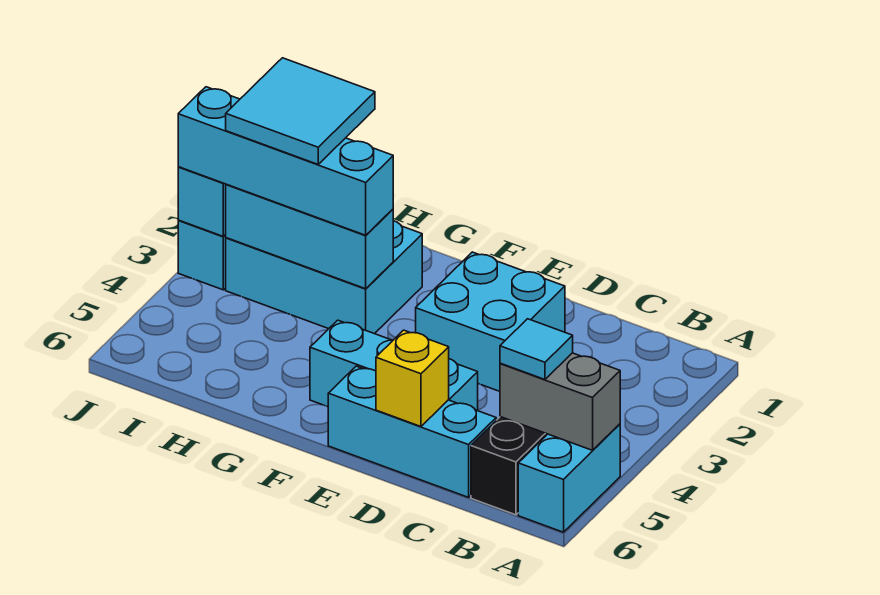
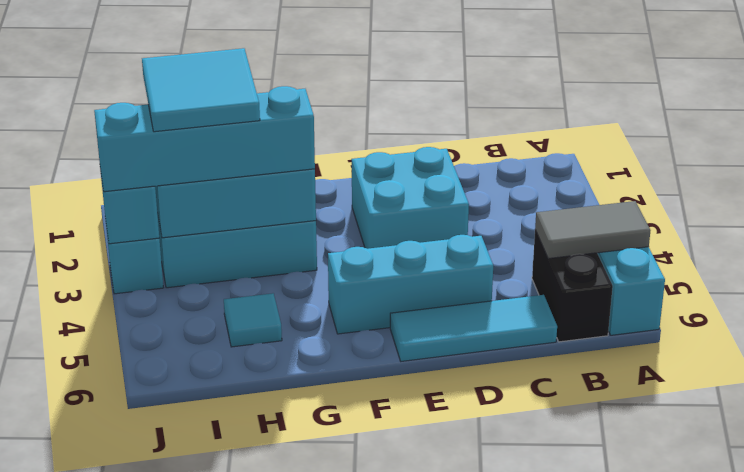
grey 1x2 brick [500,353,620,450] -> grey 1x2 tile [535,201,651,259]
cyan 1x1 tile [500,319,573,379] -> cyan 1x1 tile moved to [224,293,282,347]
cyan 1x3 brick [328,366,496,497] -> cyan 1x3 tile [390,295,557,361]
yellow 1x1 brick [376,330,449,427] -> none

